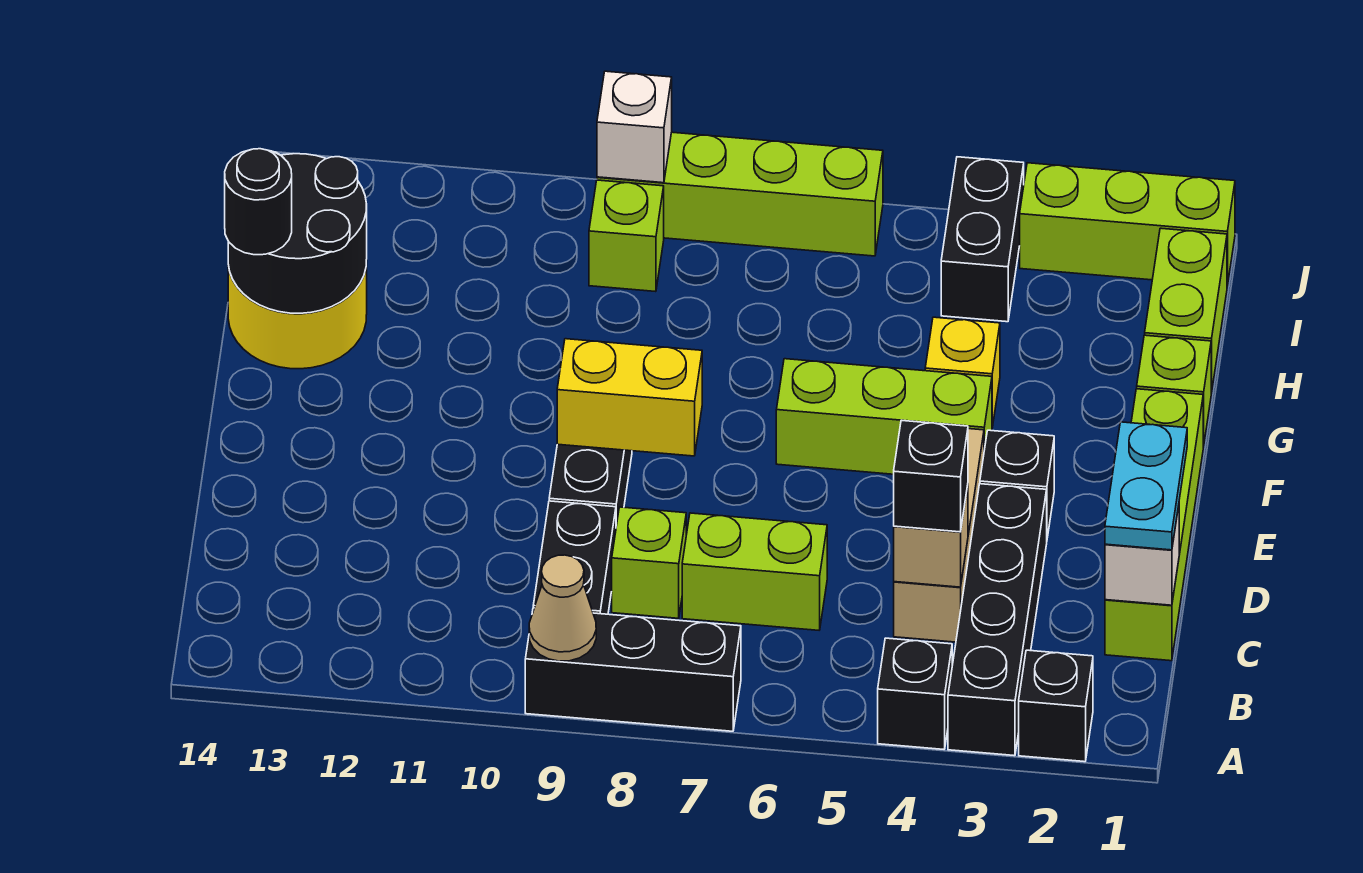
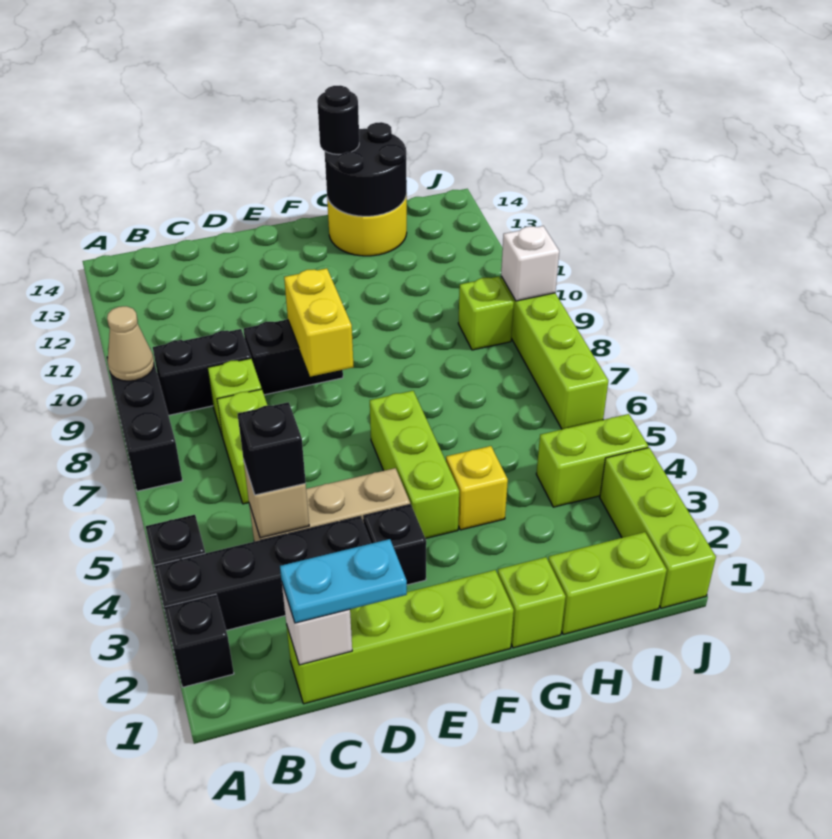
black 1x2 brick [941,157,1024,322] -> lime 1x2 brick [536,414,648,507]

